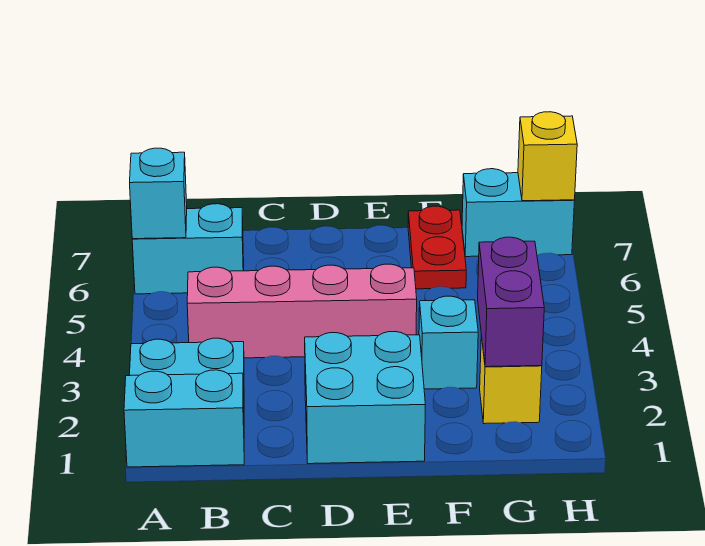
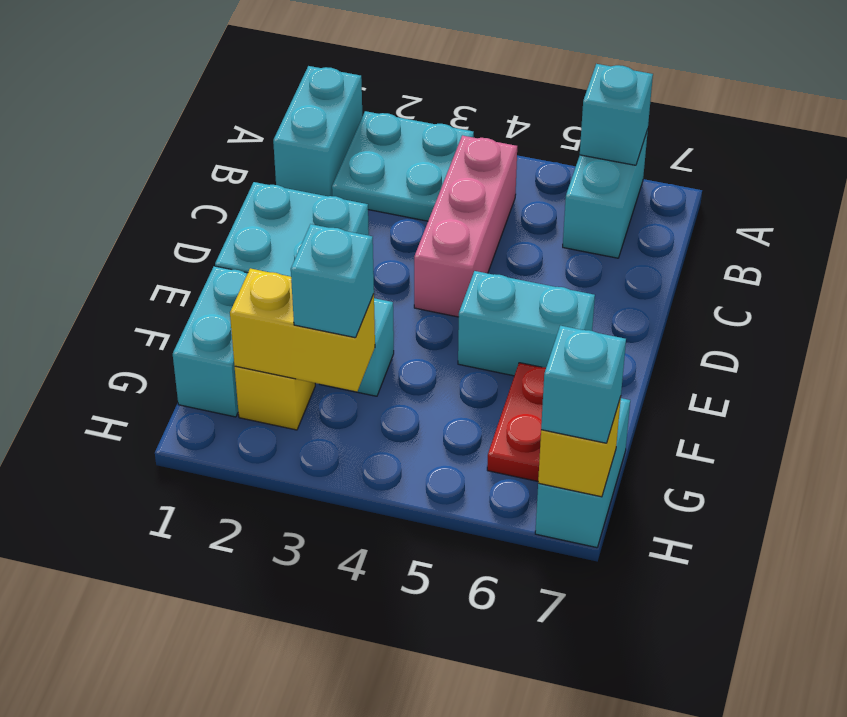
pink 1x4 brick [187,264,417,358] -> pink 1x3 brick [414,136,517,317]
none -> cyan 1x2 brick [458,271,595,376]
none -> cyan 1x2 brick [173,266,248,417]
red 1x2 plate [408,206,466,289] -> red 1x2 plate turned to [487,363,546,481]
purple 1x2 brick [478,237,544,367] -> yellow 1x2 brick [230,268,375,392]
none -> cyan 1x1 brick [291,224,374,338]
none -> cyan 1x1 brick [541,326,626,443]

